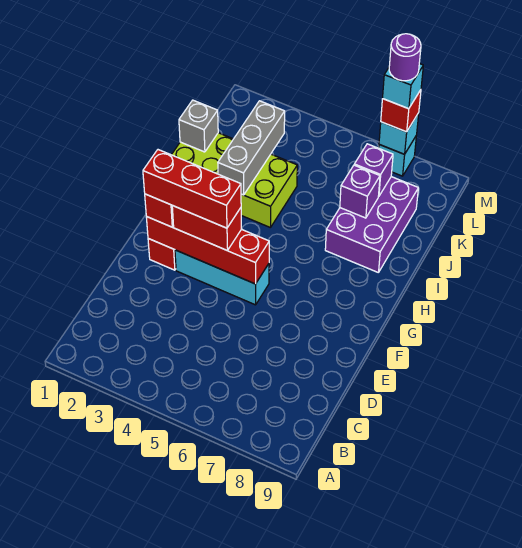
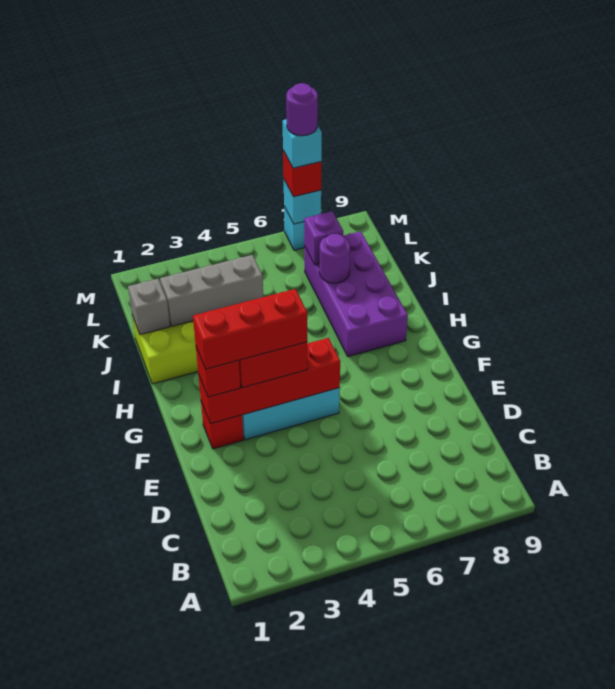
grey 1x3 brick [218,101,285,195] -> grey 1x3 brick turned to [160,255,263,326]
purple 2x3 brick [325,176,418,273] -> purple 2x4 brick [304,231,408,357]
purple 1x1 brick [340,165,380,218] -> purple 1x1 round brick [319,234,350,283]

